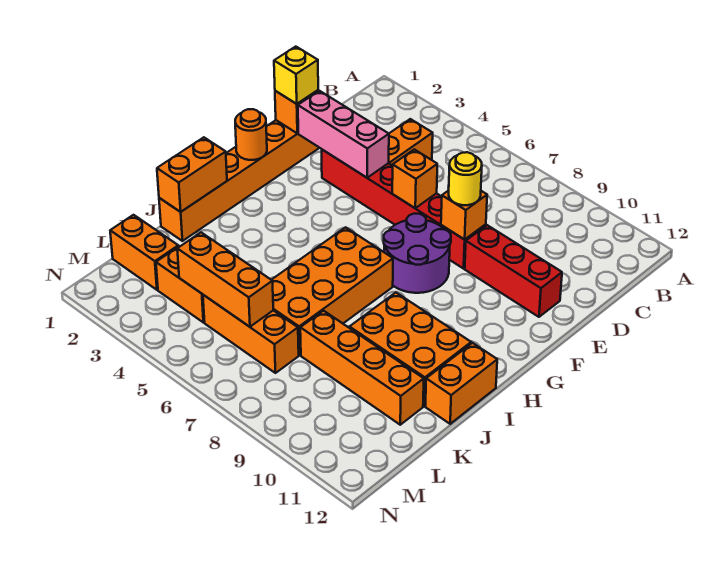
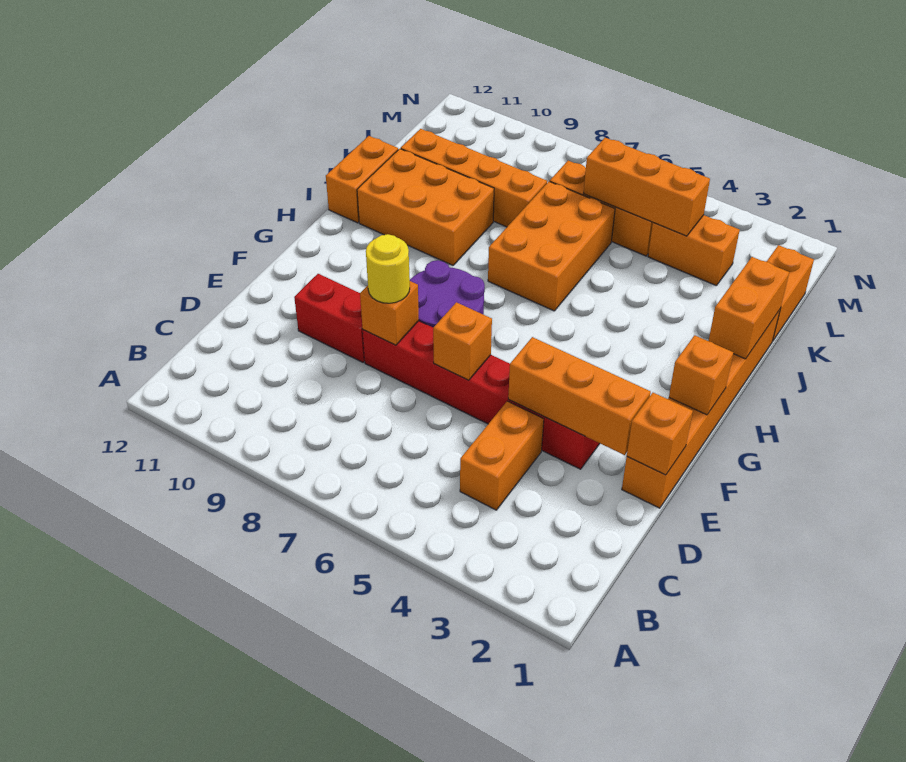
yellow 1x1 brick [274,47,318,104] -> none
pink 1x3 brick [298,91,389,178] -> orange 1x3 brick [508,337,651,455]
red 1x3 brick [465,225,562,317] -> red 1x2 brick [294,274,365,362]
orange 1x1 round brick [235,109,267,160] -> orange 1x1 brick [669,335,733,415]
orange 2x4 brick [272,227,393,355] -> orange 2x3 brick [488,181,615,311]
orange 1x2 brick [110,215,178,290] -> orange 1x2 brick turned to [767,245,814,340]

